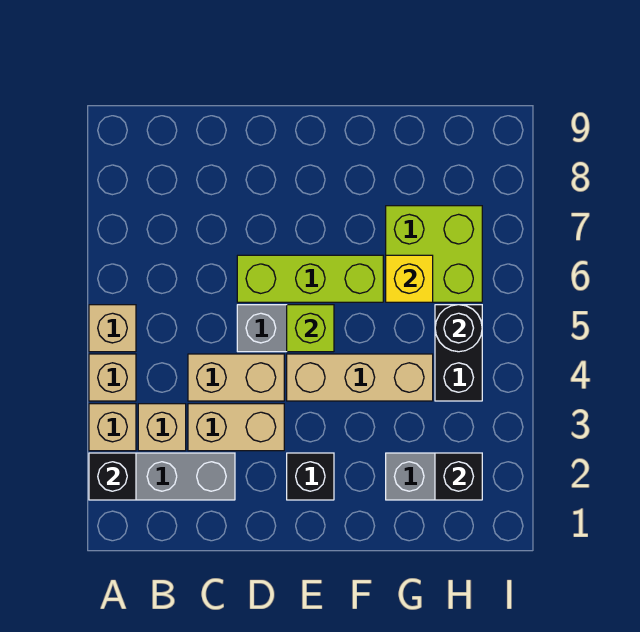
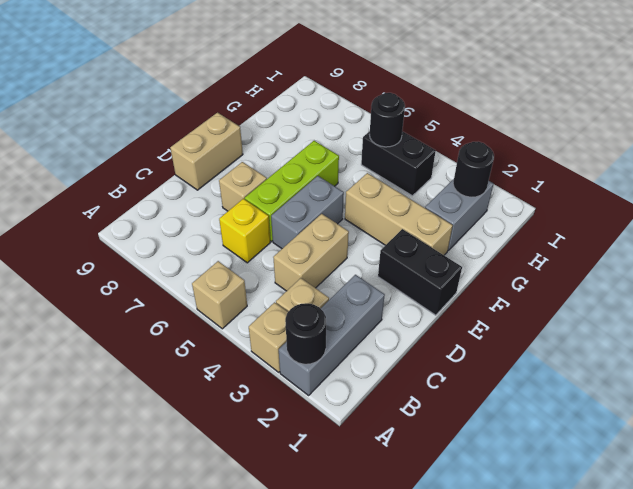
black 1x1 brick [89,453,136,500] -> black 1x1 round brick [285,303,326,364]
tan 1x1 brick [89,354,136,401] -> tan 1x1 brick moved to [219,162,267,211]
tan 1x2 brick [188,404,284,451] -> tan 1x2 brick moved to [170,113,243,190]
black 1x1 brick [287,453,334,500] -> black 1x2 brick [378,229,462,315]
tan 1x3 brick [287,354,433,401] -> tan 1x3 brick turned to [345,173,453,255]
lime 1x1 brick [287,305,334,352] -> none
lime 2x2 brick [386,206,482,302] -> none
yellow 1x1 brick [386,255,433,302] -> yellow 1x1 brick moved to [219,199,270,263]
black 1x1 brick [435,453,482,500] -> black 1x1 round brick [453,142,494,197]

